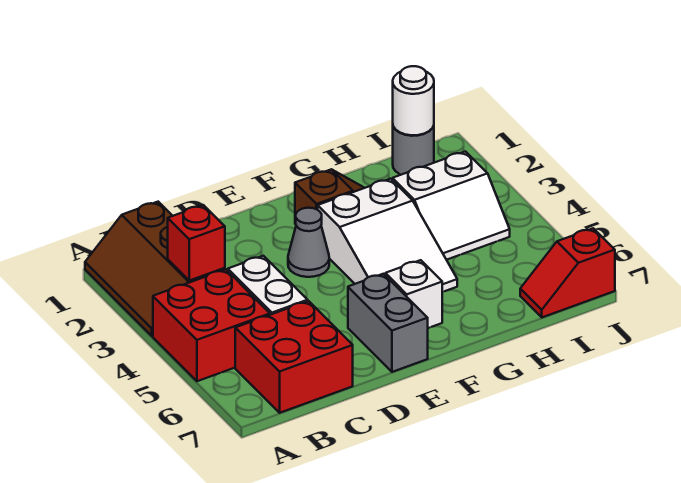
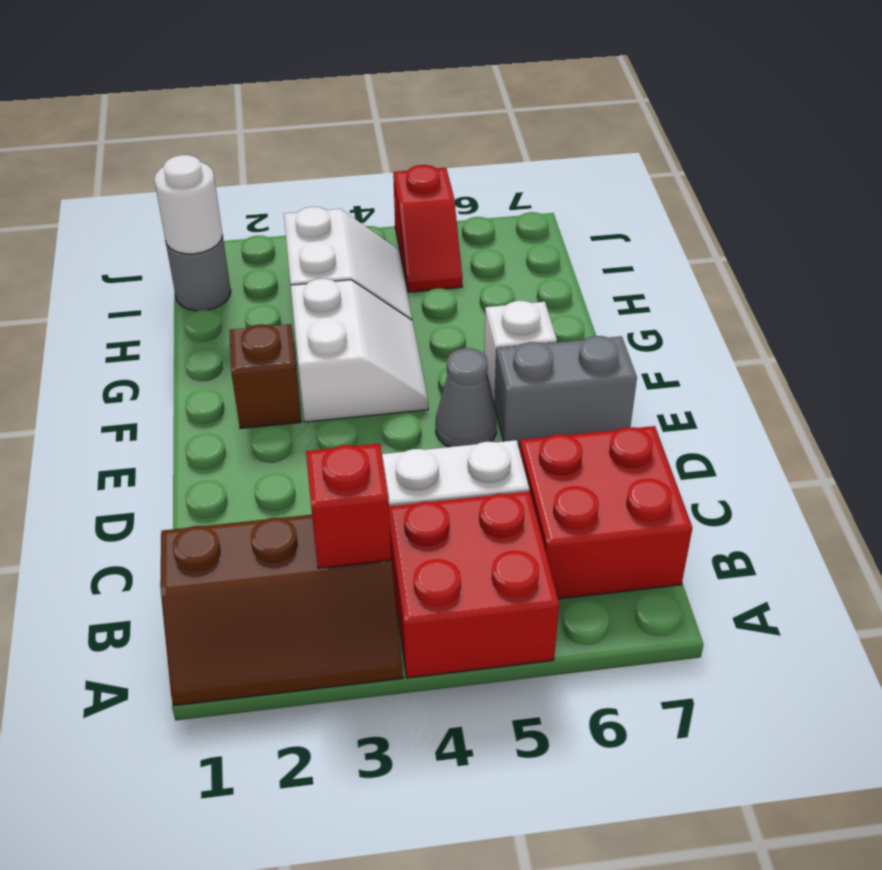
grey 1x1 cone [288,208,329,277] -> grey 1x1 cone moved to [436,348,497,447]
white 2x3 slope [318,179,457,292] -> white 2x2 slope [291,279,428,422]
red 1x2 slope [520,228,615,317] -> red 1x2 slope moved to [393,165,462,292]

